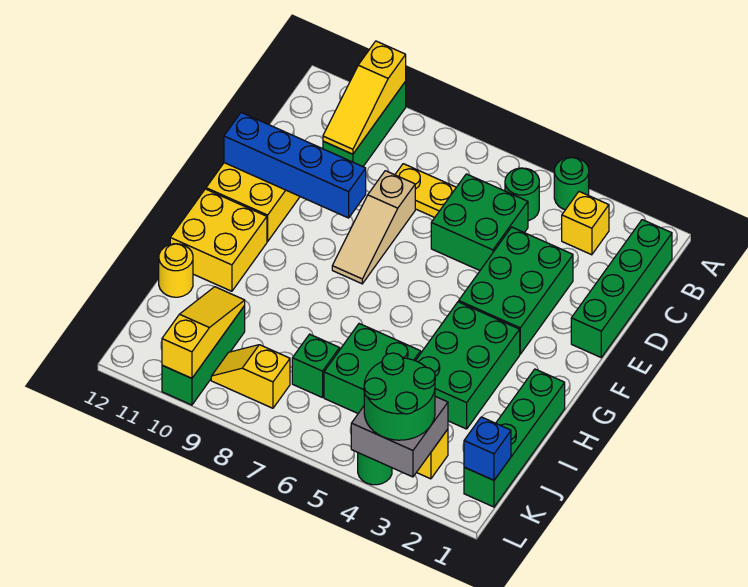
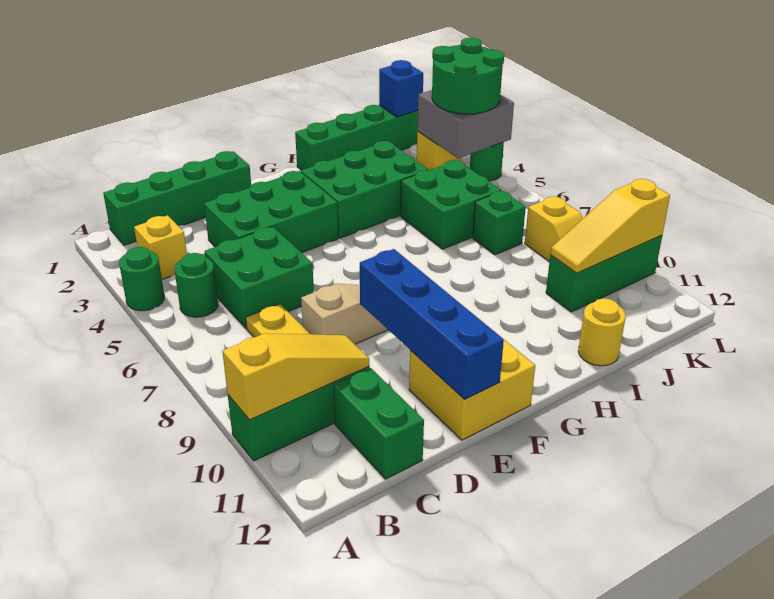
none -> green 1x2 brick [334,368,424,479]
yellow 2x2 brick [170,189,267,291] -> none

